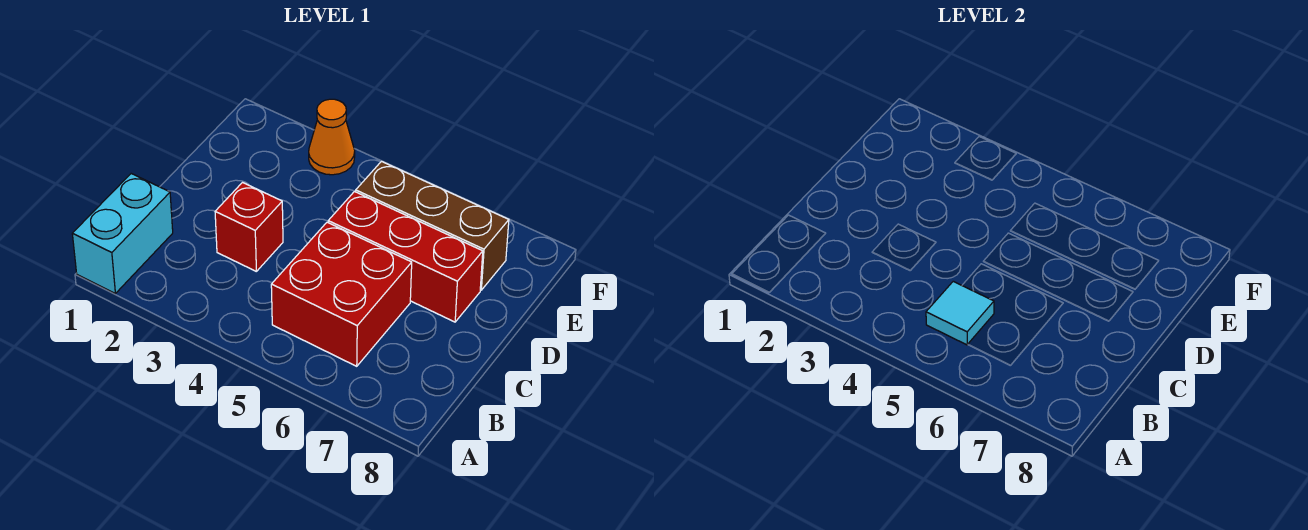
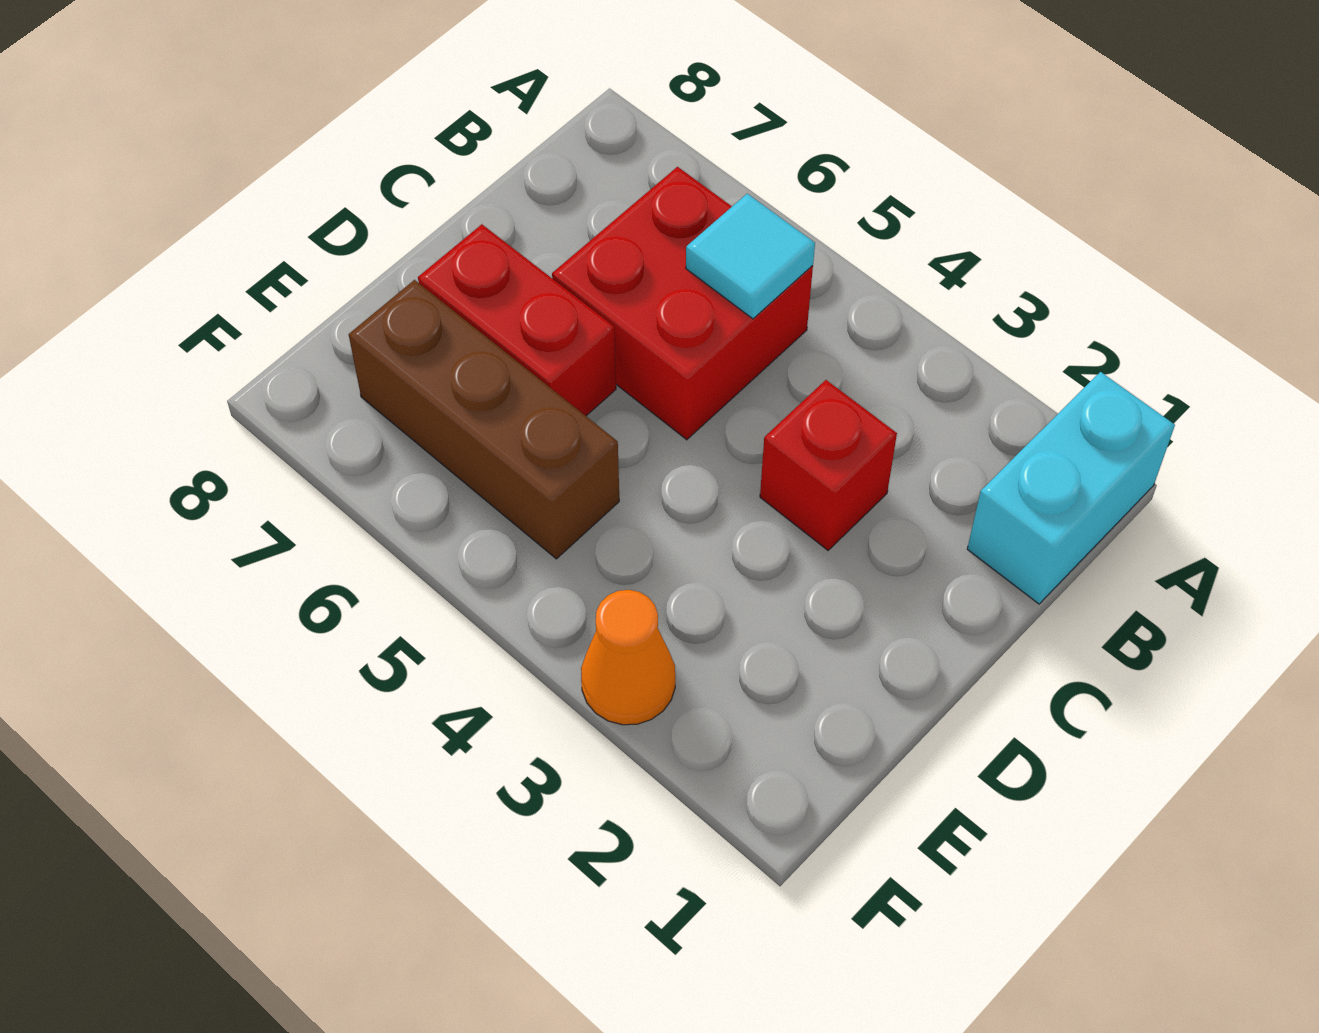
red 1x3 brick [328,191,483,322] -> red 1x2 brick [418,224,616,416]

